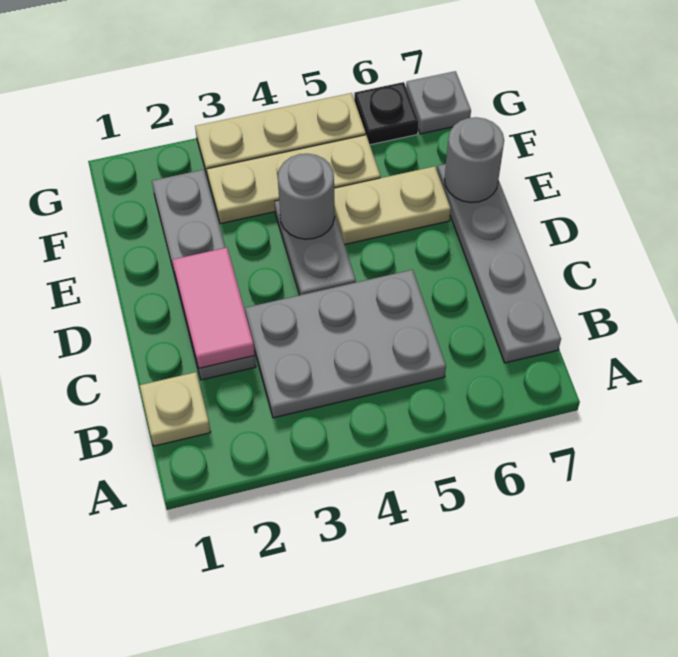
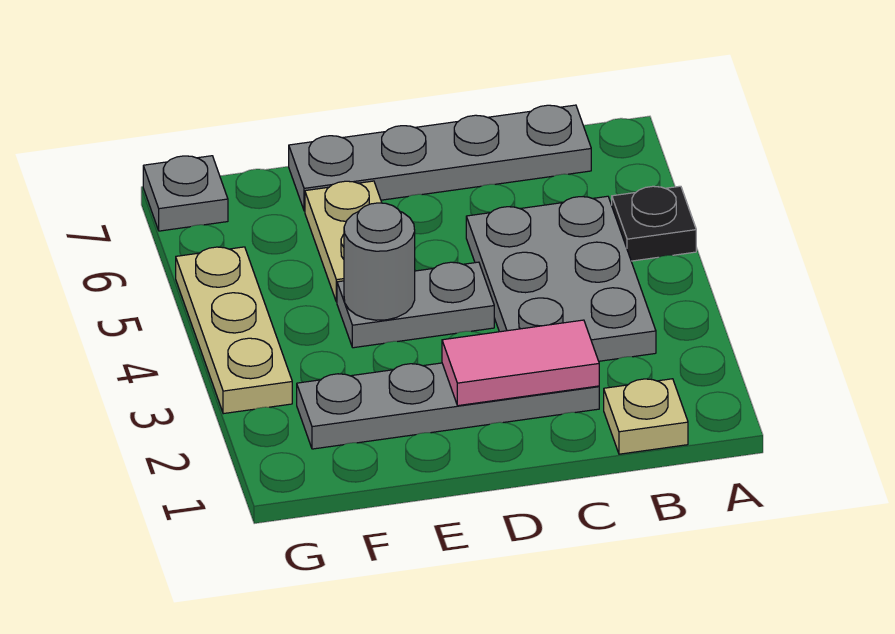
grey 1x1 round brick [444,117,504,203] -> none
tan 1x3 plate [207,135,381,224] -> none
black 1x1 plate [354,82,419,145] -> black 1x1 plate moved to [612,186,696,261]

